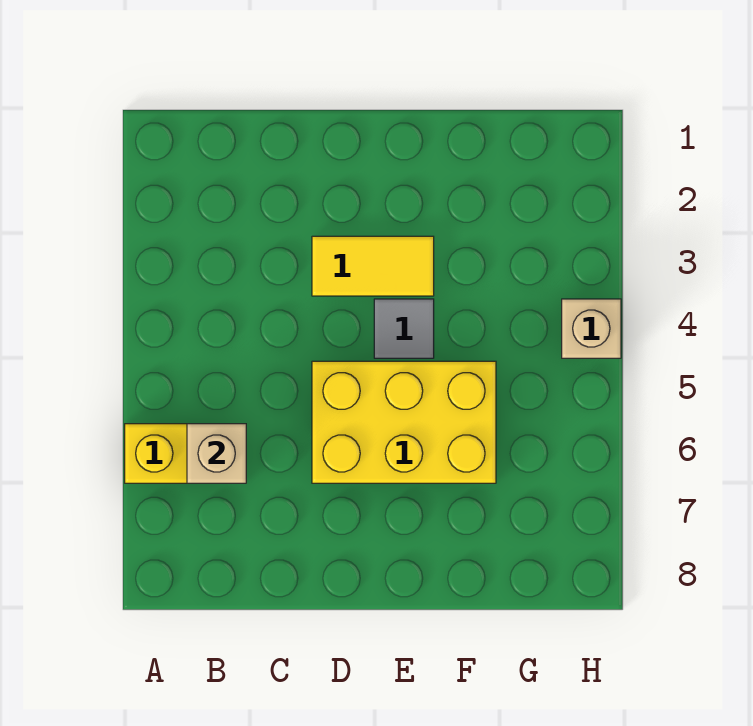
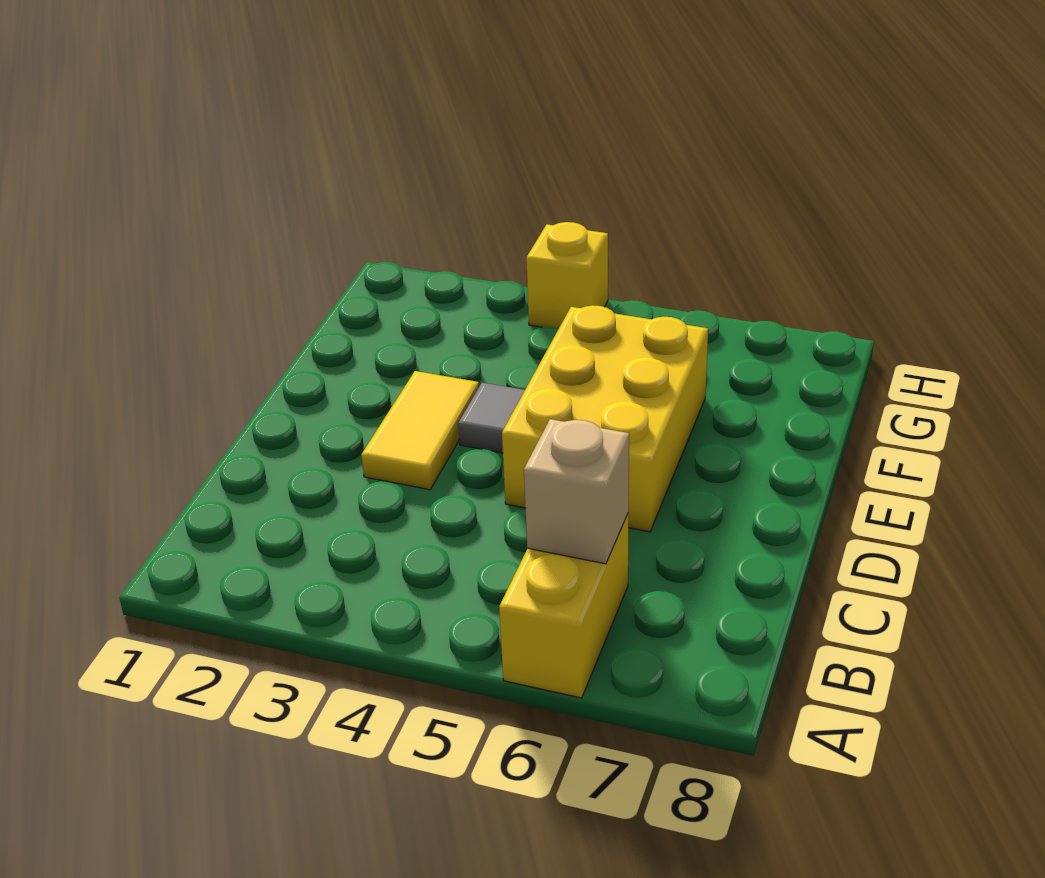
tan 1x1 brick [562,299,621,358] -> yellow 1x1 brick [526,222,608,328]

